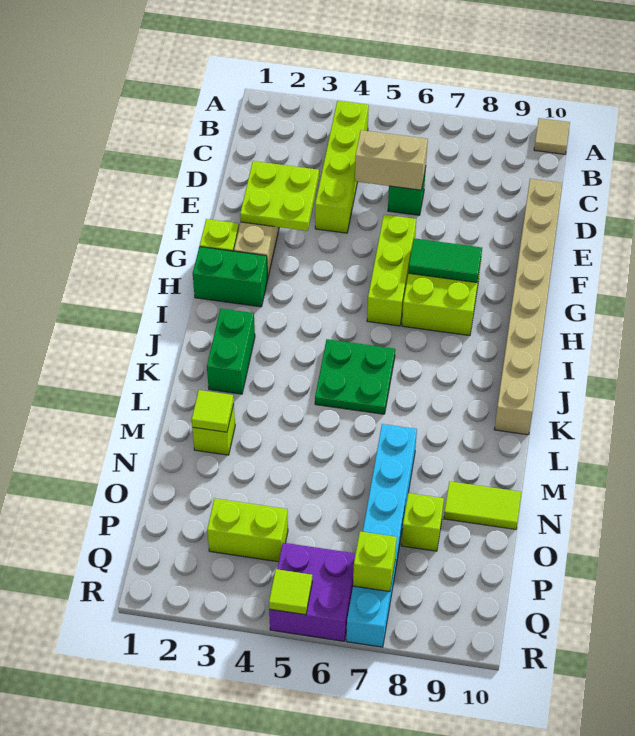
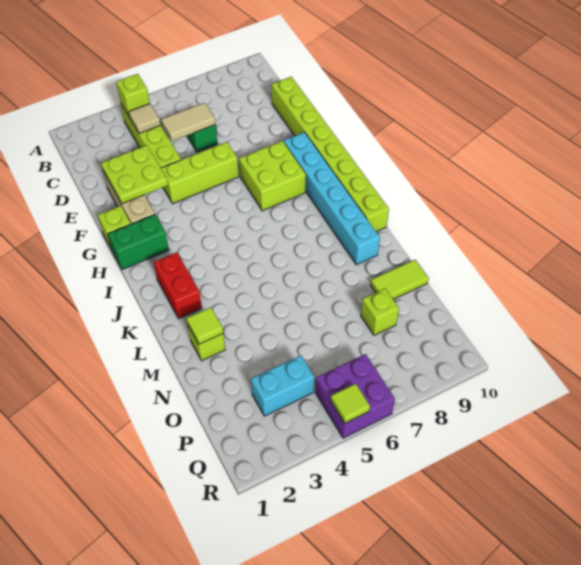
tan 1x1 tile [534,118,570,154] -> tan 1x1 tile moved to [129,104,160,133]
tan 1x2 brick [355,130,428,190] -> tan 1x2 tile [161,103,216,141]
tan 1x8 brick [494,179,562,435] -> lime 1x8 brick [271,77,389,232]
lime 1x3 brick [367,215,416,326] -> lime 1x3 brick turned to [161,142,239,204]
green 1x2 tile [409,238,482,283] -> none
green 1x2 brick [207,308,255,394] -> red 1x2 brick [154,252,202,319]
green 2x2 plate [315,339,395,414] -> none
cyan 1x6 brick [346,424,417,647] -> cyan 1x6 brick moved to [284,132,380,265]
lime 1x2 brick [207,498,288,562] -> cyan 1x2 brick [251,356,314,416]
lime 1x1 brick [353,532,397,592] -> lime 1x1 brick moved to [116,74,150,116]

